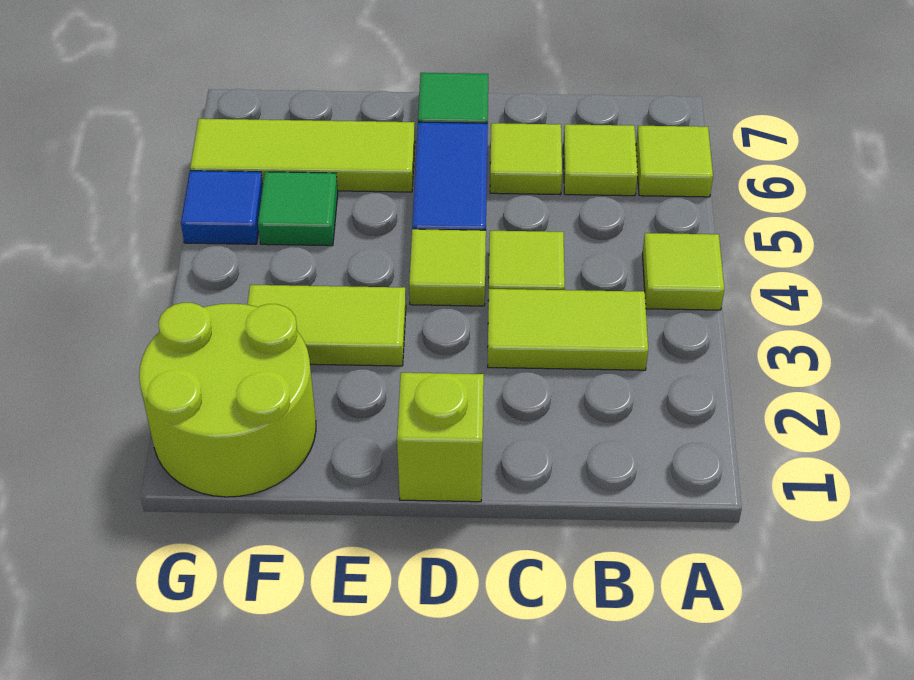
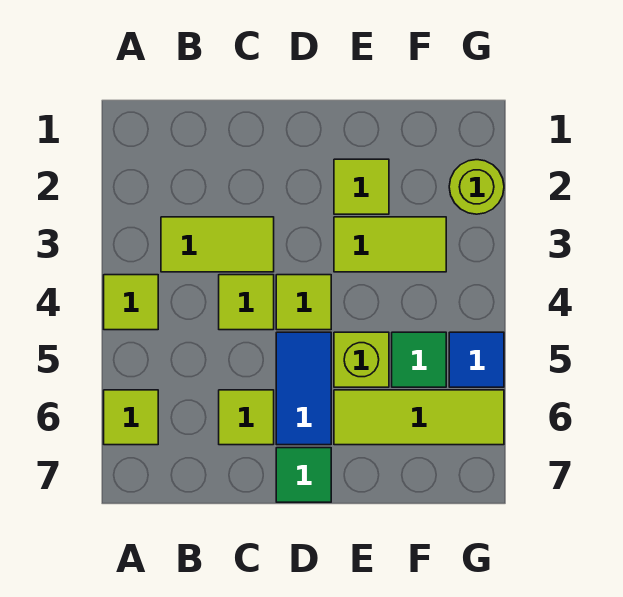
lime 1x1 tile [563,124,638,196] -> lime 1x1 tile moved to [334,159,389,214]
lime 1x1 brick [397,373,484,502] -> lime 1x1 brick moved to [334,332,389,387]
lime 2x2 round brick [139,303,316,497] -> lime 1x1 round brick [449,160,504,214]

